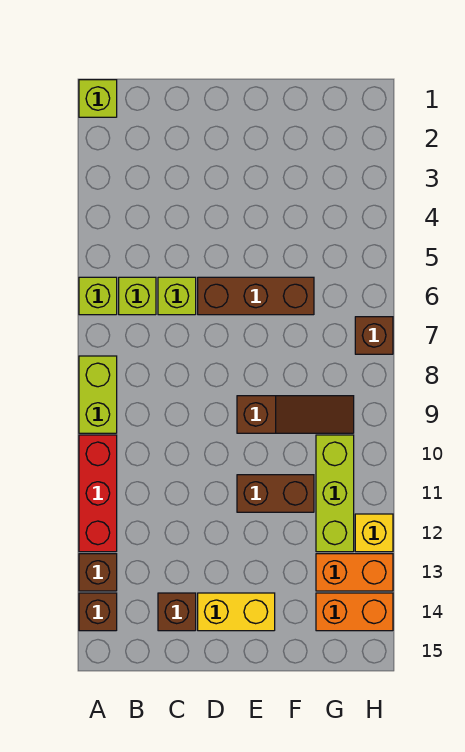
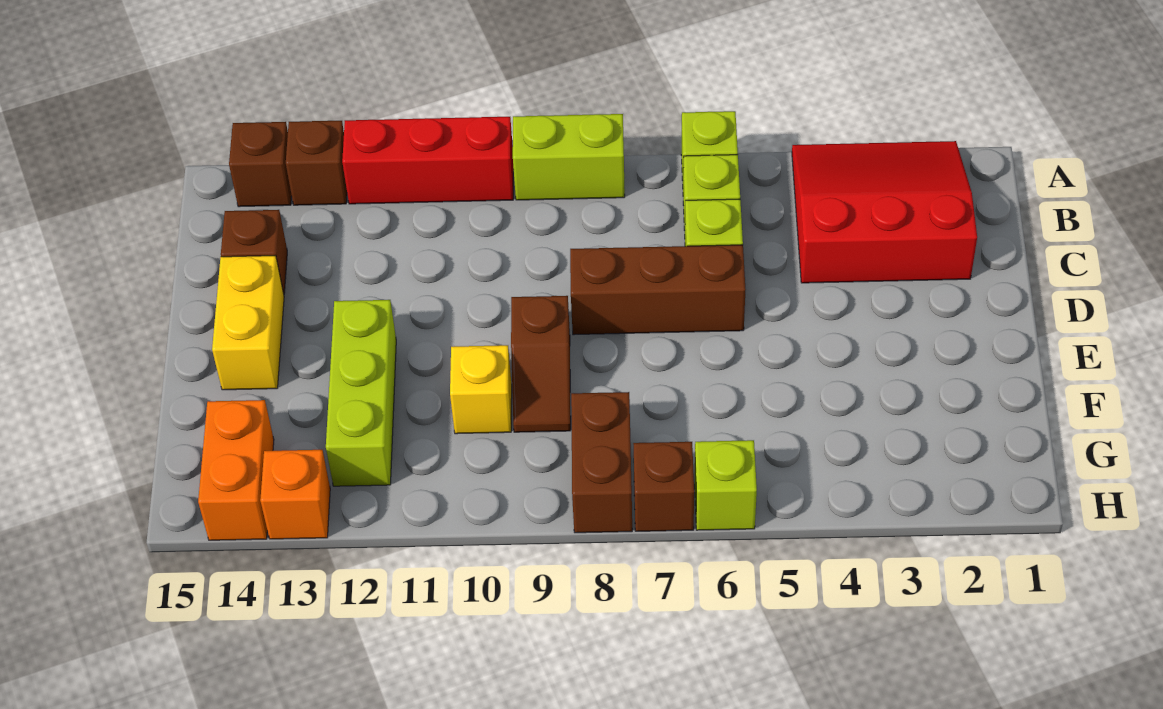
lime 1x1 brick [79,80,117,117] -> lime 1x1 brick moved to [695,440,757,530]
none -> red 3x3 slope [792,141,977,283]
brown 1x3 brick [198,277,314,315] -> brown 1x3 brick turned to [570,245,746,335]
brown 1x3 slope [237,396,354,433] -> brown 1x2 slope [511,296,571,432]
brown 1x2 brick [237,475,314,512] -> brown 1x2 brick moved to [571,392,632,533]
lime 1x3 brick [316,435,354,552] -> lime 1x3 brick turned to [326,300,396,486]
orange 1x2 brick [316,554,393,591] -> orange 1x1 brick [260,450,330,539]
yellow 1x1 brick [355,514,393,552] -> yellow 1x1 brick moved to [450,345,512,434]

